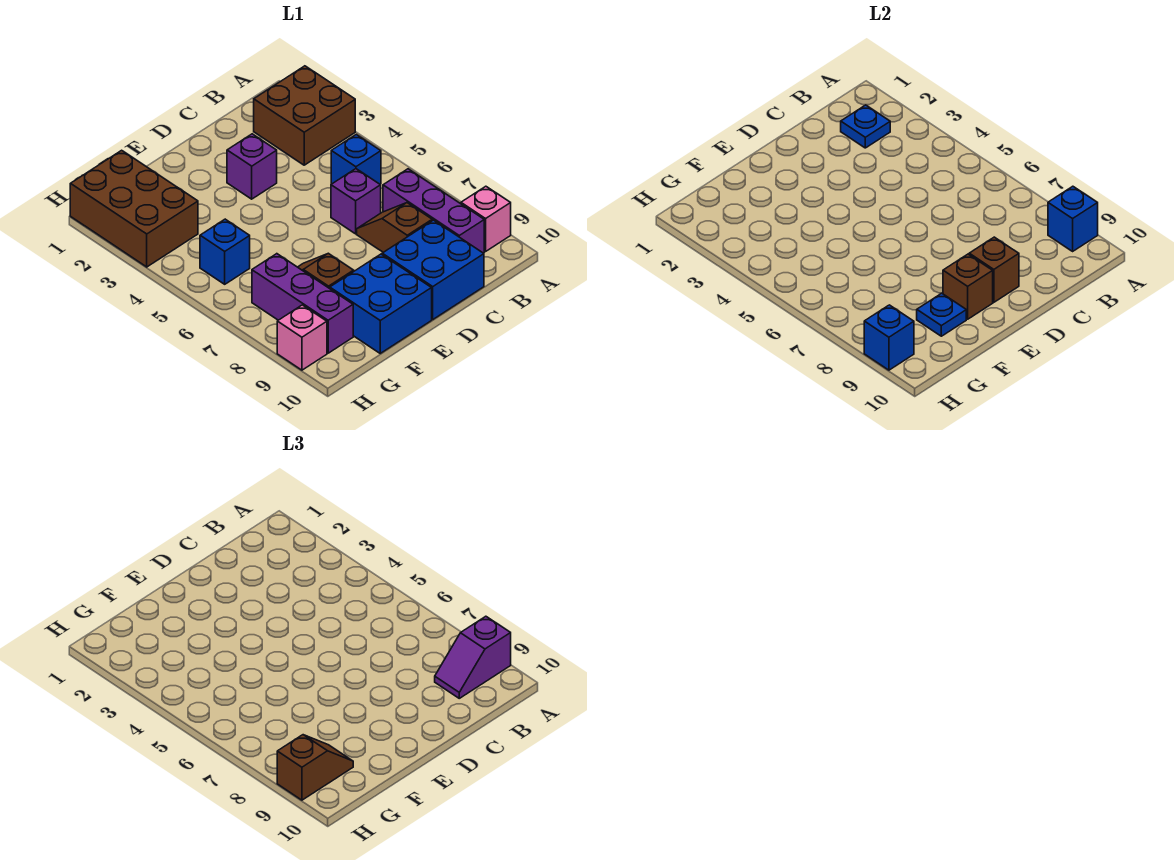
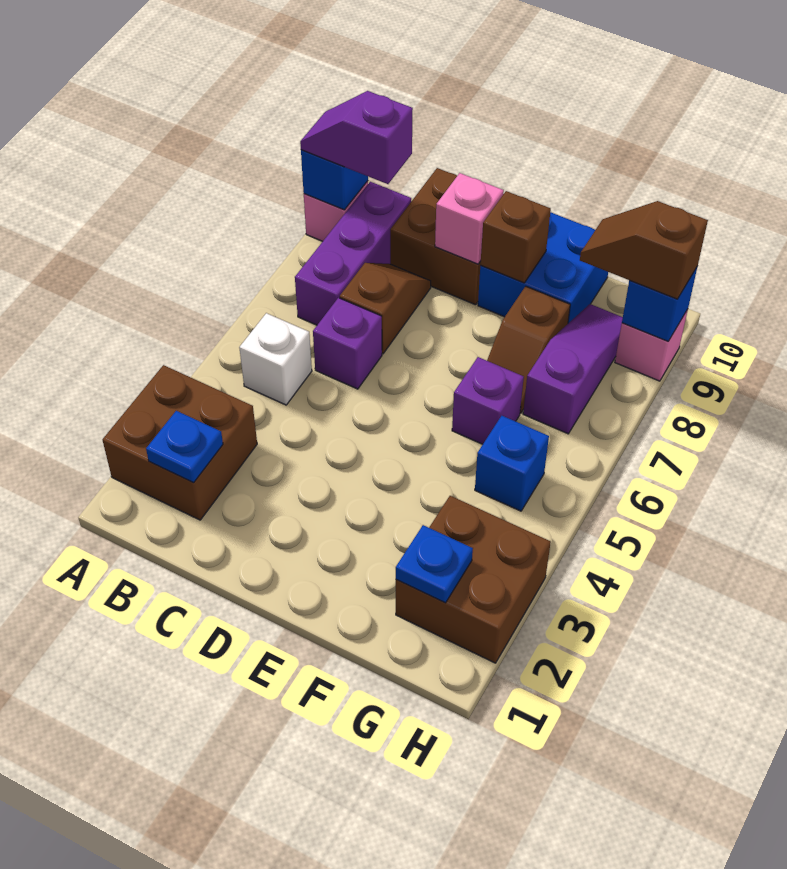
purple 1x2 slope [435,616,511,698] -> purple 1x2 slope turned to [300,91,413,184]
blue 1x1 brick [331,134,381,184] -> white 1x1 brick [239,313,312,405]
brown 1x2 slope [357,203,432,252] -> brown 1x2 slope turned to [340,263,431,354]
blue 2x2 brick [382,220,484,319] -> brown 2x2 brick [390,168,481,305]
purple 1x1 brick [227,134,277,199] -> purple 1x1 brick moved to [452,357,524,444]
brown 1x1 brick [969,237,1019,302] -> pink 1x1 brick [435,173,504,264]
blue 1x1 plate [917,293,966,336] -> blue 1x1 plate moved to [396,525,473,603]
brown 2x3 brick [70,150,198,267] -> brown 2x2 brick [396,496,551,663]
purple 1x3 brick [252,254,353,353] -> purple 1x3 slope [523,304,623,434]

